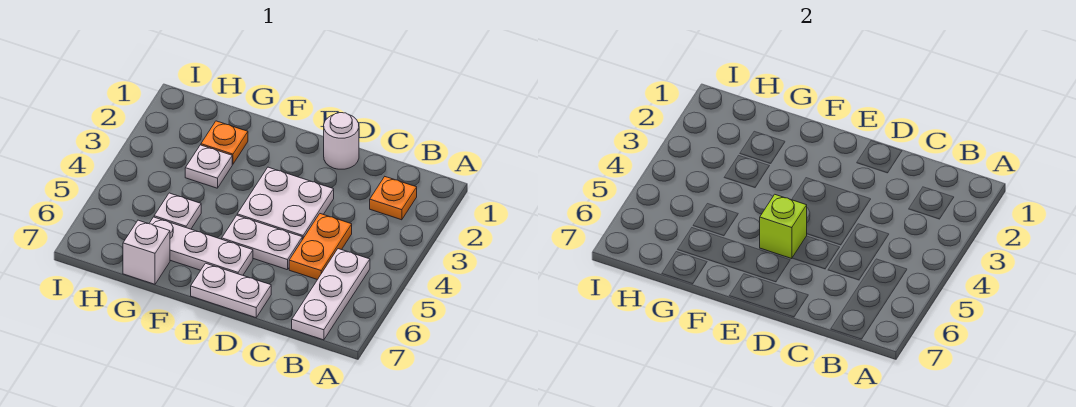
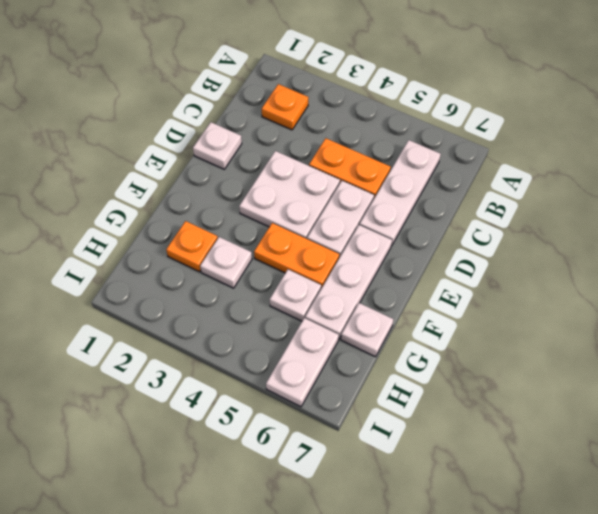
white 1x3 plate [292,249,370,340] -> white 1x3 plate turned to [360,140,441,246]
white 1x1 round brick [324,113,359,169] -> white 1x1 plate [193,122,242,169]
white 1x2 plate [191,263,271,318] -> white 1x2 plate moved to [266,318,339,407]
lime 1x1 brick [760,194,807,259] -> none
none -> orange 1x2 plate [254,223,339,288]
white 1x1 brick [123,220,170,284] -> white 1x1 plate [341,303,393,357]

